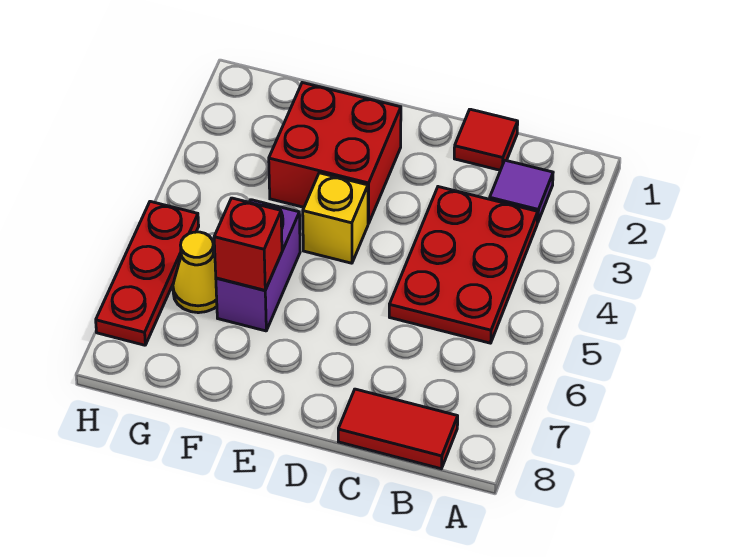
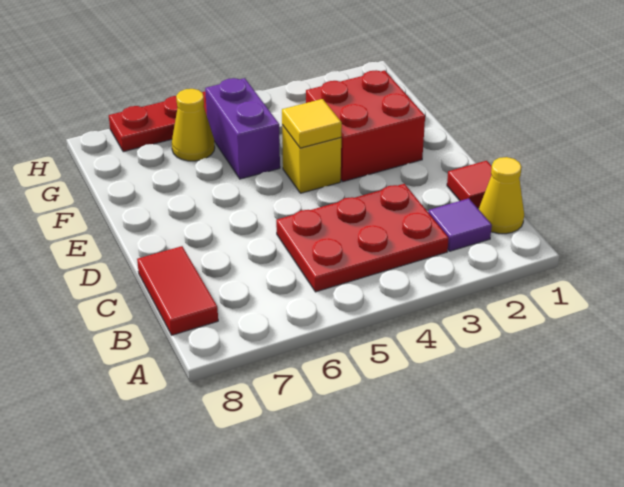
none -> yellow 1x1 cone [479,157,524,234]
none -> yellow 1x1 tile [282,99,342,148]
purple 1x2 brick [216,200,300,331] -> purple 1x2 brick turned to [205,78,280,179]
red 1x1 brick [214,198,282,290] -> none

